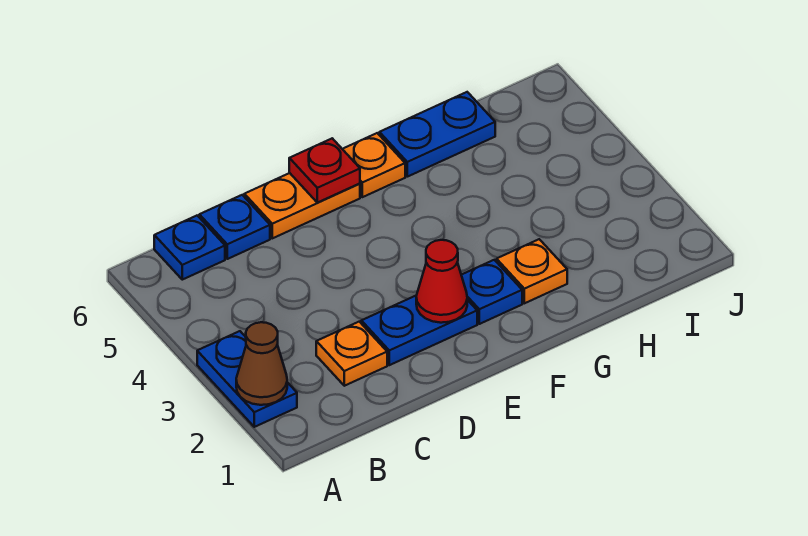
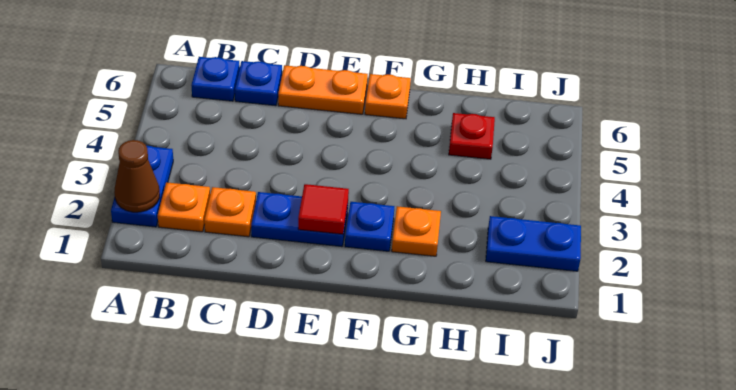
none -> orange 1x1 plate [158,182,210,232]
red 1x1 cone [416,240,467,323] -> red 1x1 tile [298,184,349,234]
red 1x1 plate [289,138,360,203] -> red 1x1 plate moved to [449,113,495,159]
blue 1x2 plate [379,92,495,177] -> blue 1x2 plate moved to [486,216,581,271]

